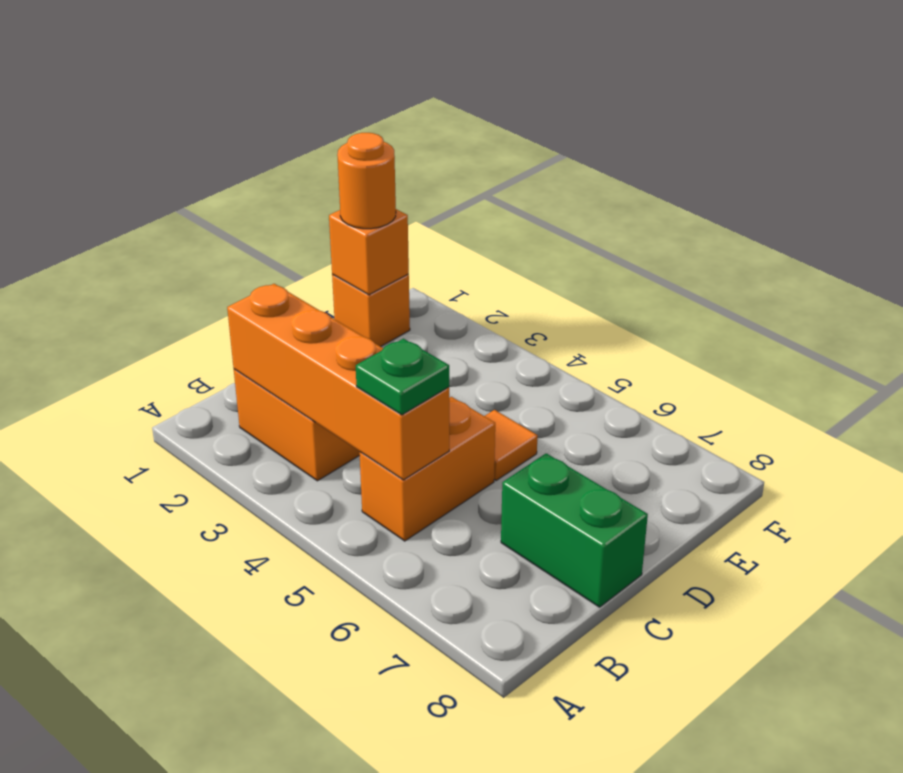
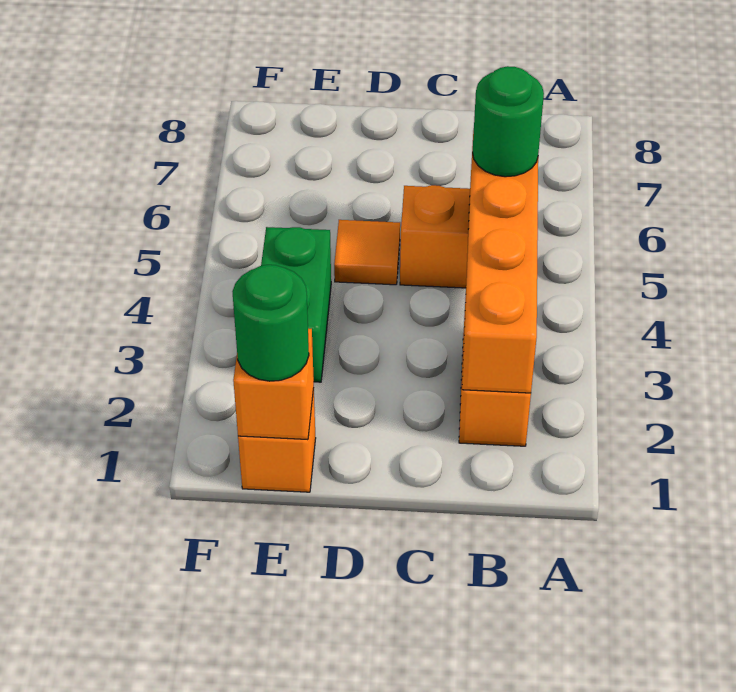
green 1x1 plate [356,339,449,415] -> green 1x1 round brick [473,66,544,177]
green 1x2 brick [501,453,648,607] -> green 1x2 brick moved to [261,227,331,382]
orange 1x1 round brick [337,133,396,229] -> green 1x1 round brick [232,265,309,381]

